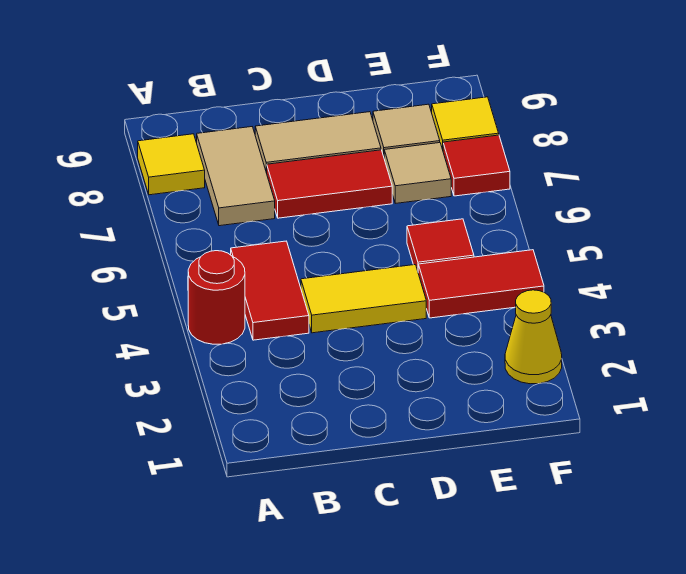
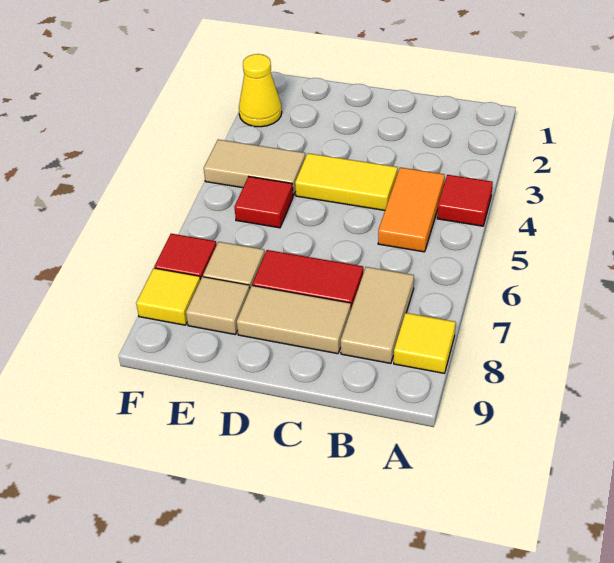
red 1x1 round brick [188,251,245,344] -> red 1x1 tile [437,175,493,226]
red 1x2 tile [231,241,309,340] -> orange 1x2 tile [378,167,445,252]
red 1x2 tile [418,250,544,318] -> tan 1x2 tile [204,140,305,196]

